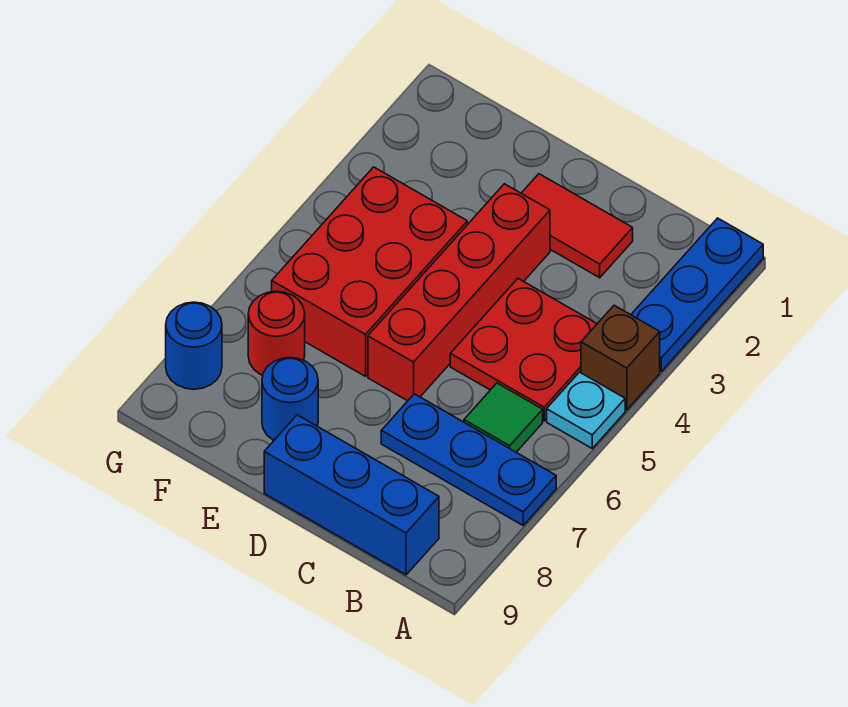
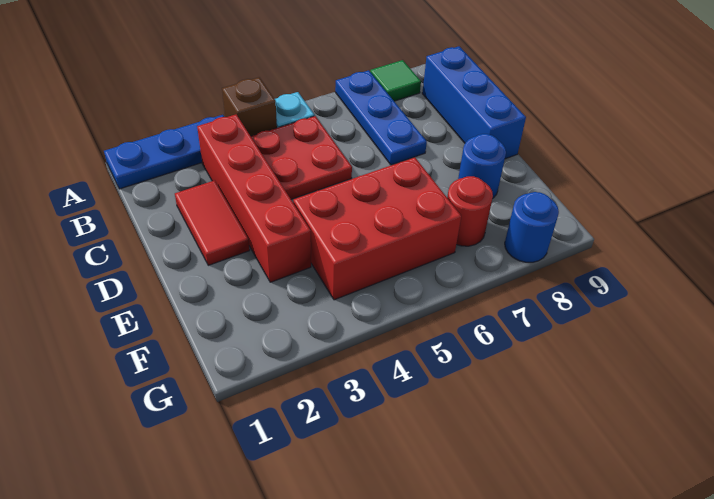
green 1x1 tile [464,383,543,452] -> green 1x1 tile moved to [370,60,421,101]
red 1x4 brick [368,184,550,401] -> red 1x4 brick turned to [197,114,311,282]

